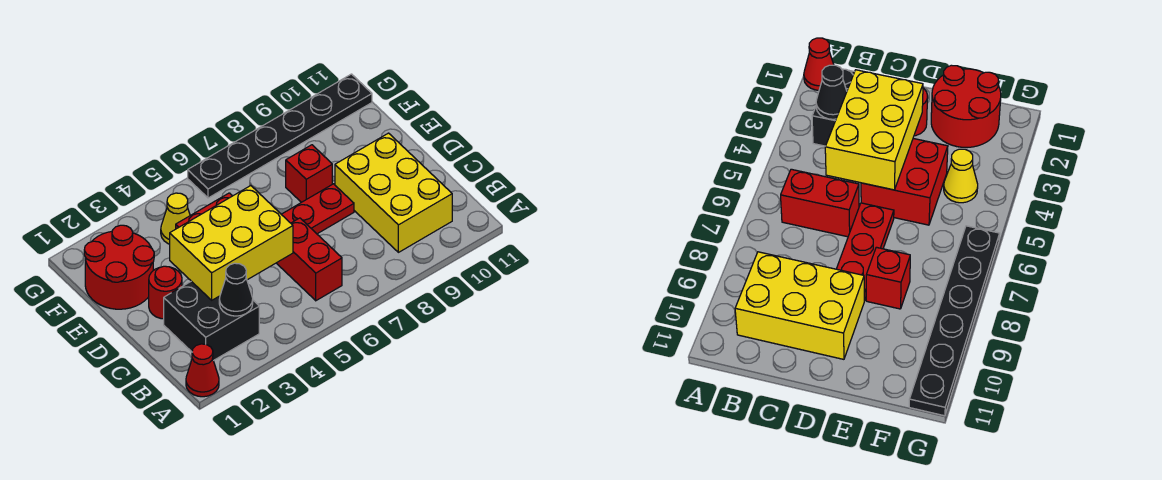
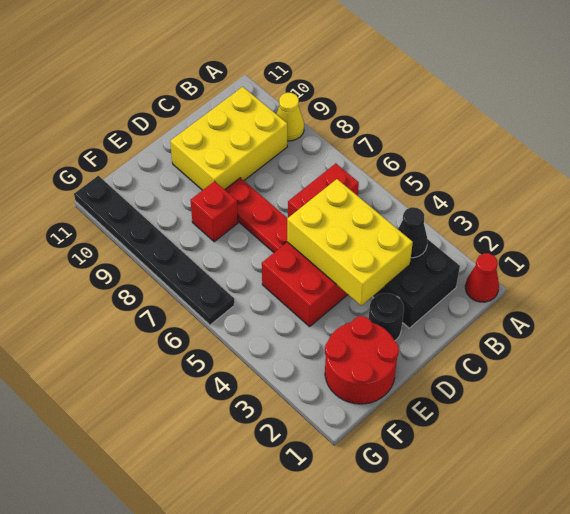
red 1x1 round brick [149,266,182,319] -> black 1x1 round brick [369,293,404,341]
yellow 1x1 cone [161,193,190,244] -> yellow 1x1 cone moved to [277,93,304,141]

